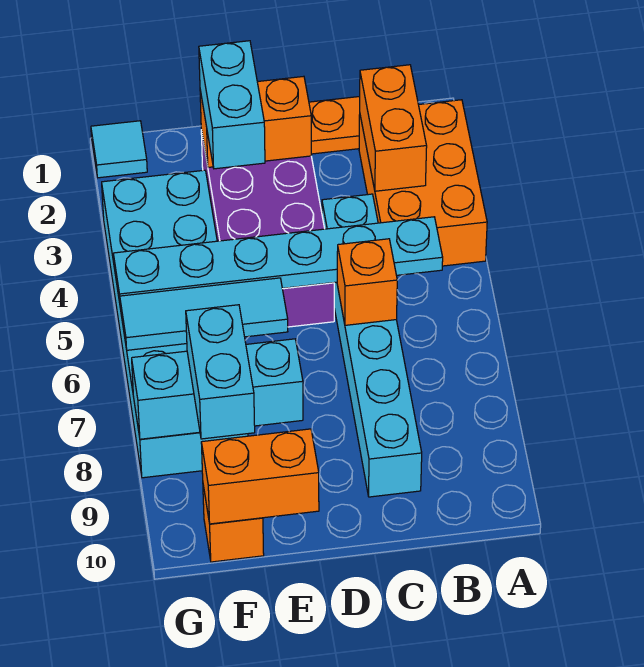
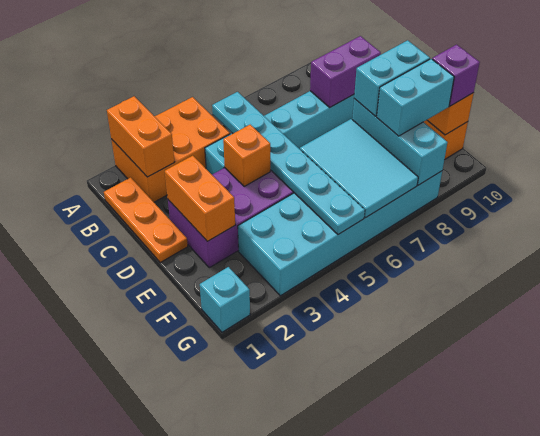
orange 1x2 brick [360,65,427,191] -> orange 1x2 brick turned to [107,96,174,177]
orange 1x1 brick [337,239,397,325] -> orange 1x1 brick moved to [223,125,270,187]
none -> purple 1x2 brick [310,36,381,107]
cyan 1x2 brick [199,41,265,169] -> cyan 1x2 brick moved to [354,40,430,116]
cyan 1x3 tile [120,278,288,350] -> cyan 2x3 tile [300,119,418,218]
none -> purple 1x1 brick [432,45,480,106]
cyan 1x1 tile [91,121,147,178] -> cyan 1x1 brick [200,267,250,332]

